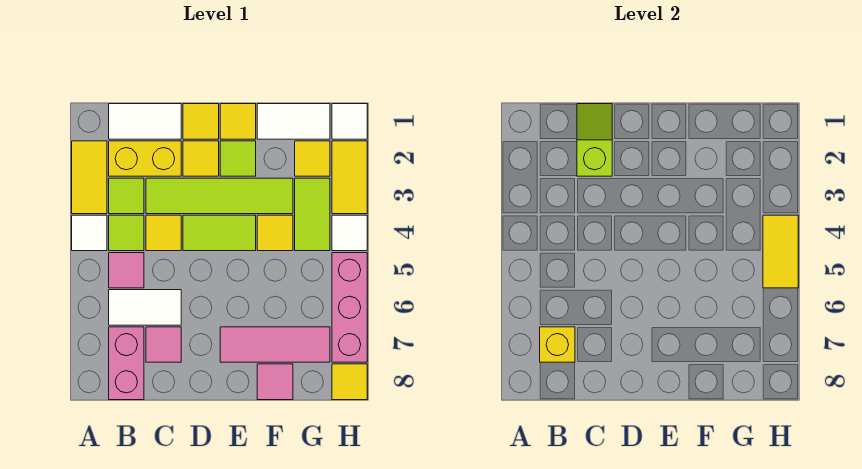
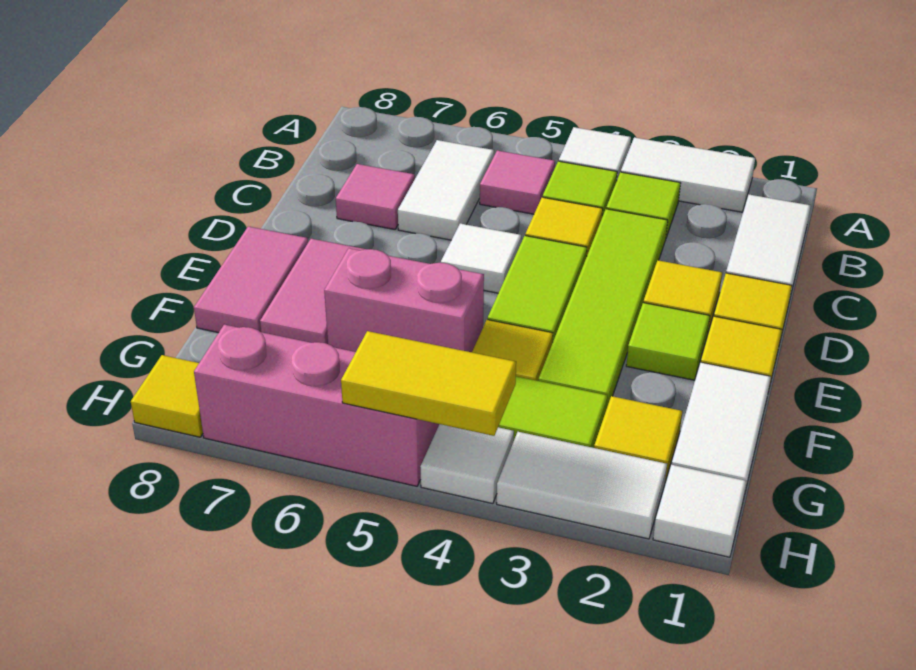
yellow 1x2 tile [72,141,107,214] -> white 1x2 tile [621,137,755,212]
yellow 1x2 brick [109,141,181,176] -> none
pink 1x2 brick [109,327,144,400] -> pink 1x2 brick moved to [324,248,484,352]
yellow 1x1 brick [540,327,575,362] -> none
lime 1x2 slope [577,104,612,176] -> none
none -> white 1x1 tile [441,224,521,293]
pink 1x3 tile [220,327,330,362] -> pink 1x2 tile [260,239,366,344]
pink 1x1 tile [257,364,293,400] -> pink 1x2 tile [194,226,308,333]
yellow 1x2 tile [332,141,367,214] -> white 1x2 tile [497,432,667,539]

